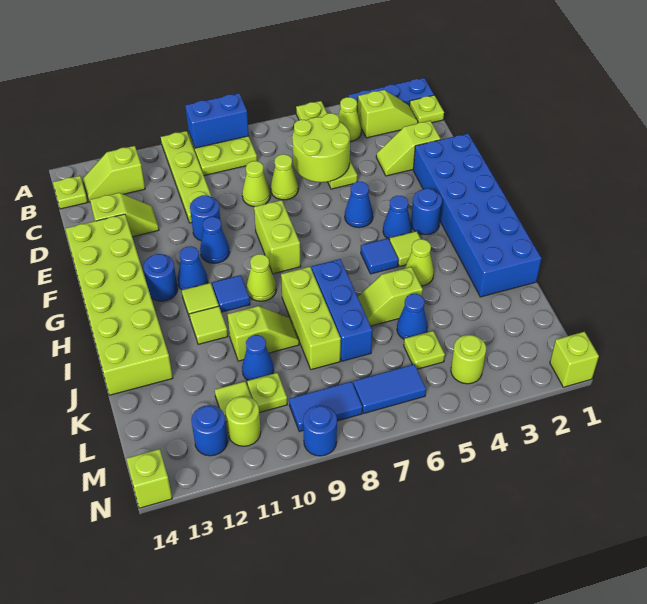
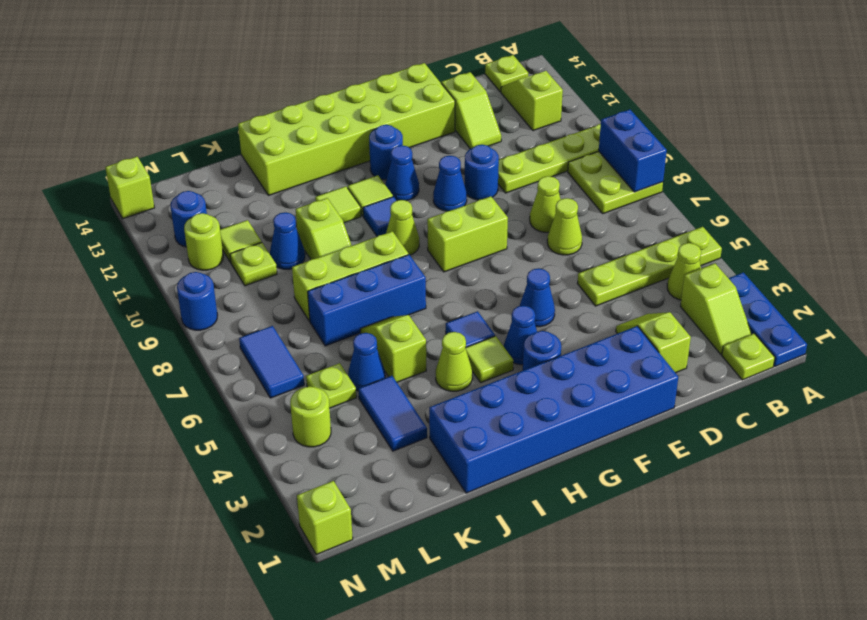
lime 2x2 round brick [292,113,350,182] -> none
blue 1x2 tile [289,381,362,432] -> blue 1x2 tile moved to [358,376,427,451]

